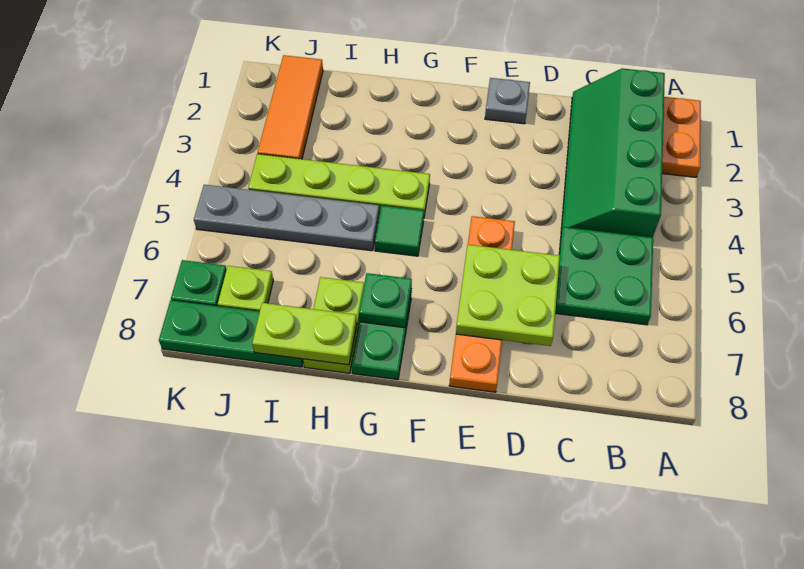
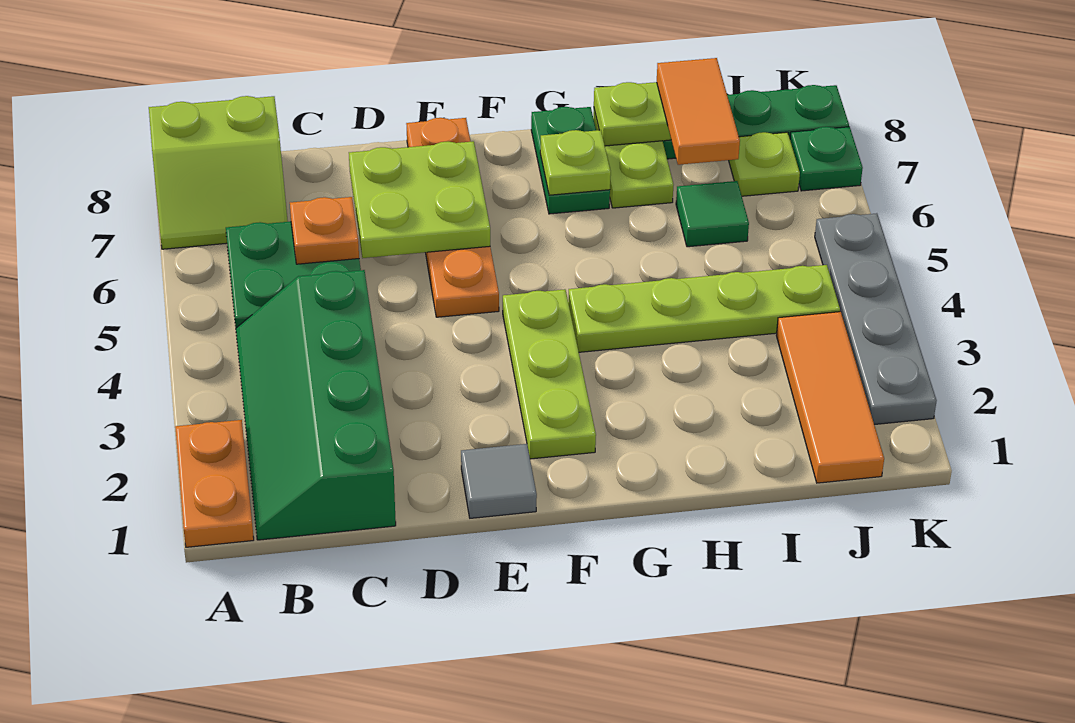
none -> lime 2x2 slope [149,96,288,249]
green 2x4 slope [561,68,665,238] -> green 2x4 slope turned to [236,270,396,540]
none -> orange 1x1 plate [290,197,359,264]
grey 1x1 plate [485,78,530,124] -> grey 1x1 tile [461,444,537,518]
none -> lime 1x3 plate [503,289,596,459]
green 1x1 tile [375,206,424,256] -> green 1x1 tile moved to [676,181,749,247]
green 1x1 plate [359,273,412,328] -> lime 1x1 plate [540,130,611,195]
grey 1x4 plate [194,185,379,251] -> grey 1x4 plate turned to [815,213,937,425]
none -> orange 1x2 tile [657,58,740,165]

